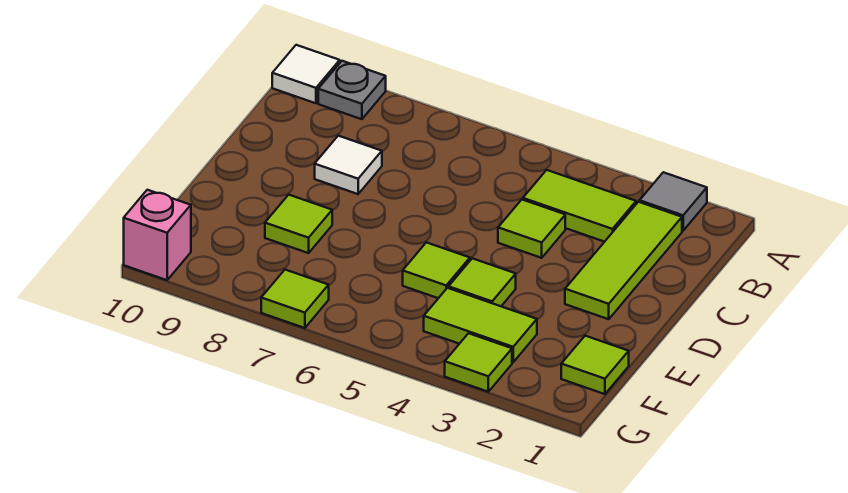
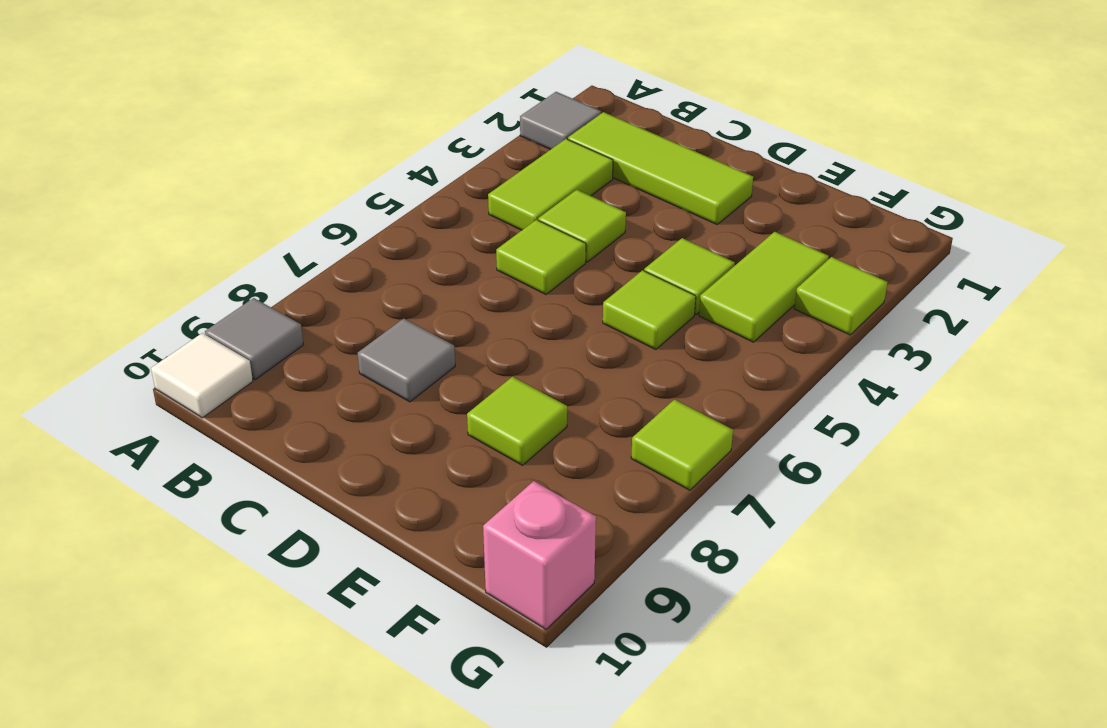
grey 1x1 plate [318,61,386,119] -> grey 1x1 tile [205,298,304,379]
white 1x1 tile [315,136,382,194] -> grey 1x1 tile [358,318,455,402]
lime 1x1 tile [561,336,629,394] -> lime 1x1 tile moved to [496,220,586,294]

